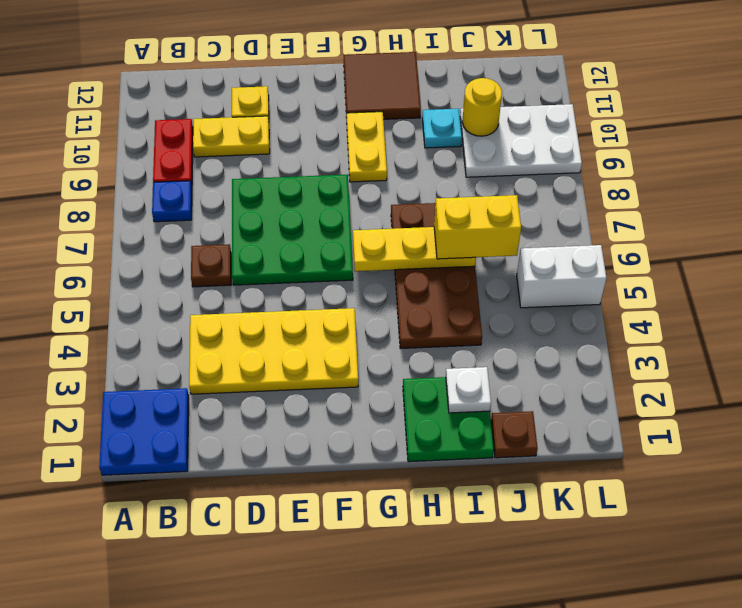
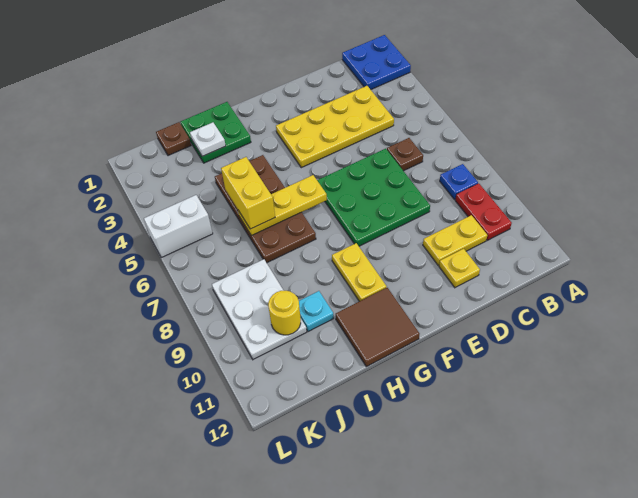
yellow 1x2 brick [434,195,521,259] -> yellow 1x2 brick turned to [221,157,275,229]
white 2x3 plate [460,104,582,177] -> white 2x3 plate turned to [212,259,307,359]

